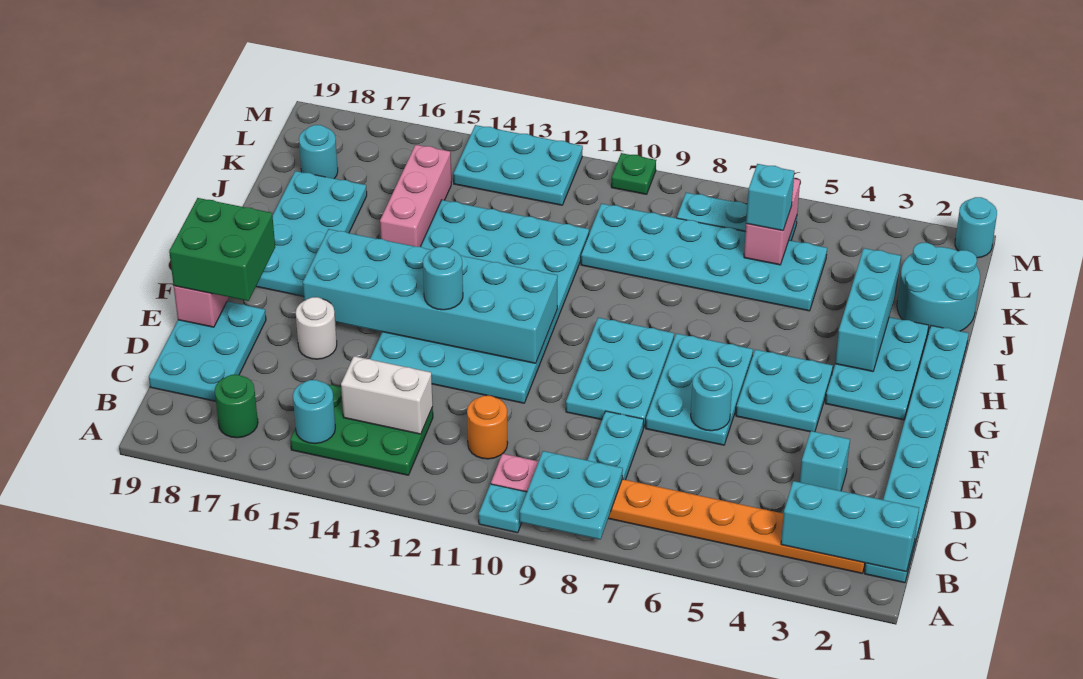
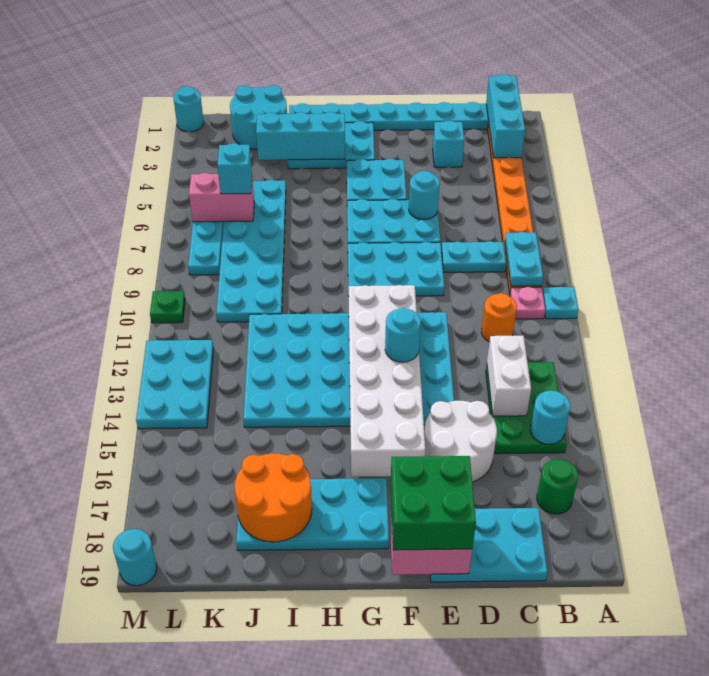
cyan 2x2 plate [520,451,623,540] -> cyan 1x2 plate [505,232,543,286]
white 1x1 round brick [296,297,337,359] -> white 2x2 round brick [424,401,497,482]
cyan 2x6 brick [303,229,558,363] -> white 2x6 brick [349,285,425,477]
pink 1x3 brick [380,145,451,247] -> none
none -> orange 2x2 round brick [235,454,312,542]
cyan 1x1 round brick [299,125,338,179] -> cyan 1x1 round brick moved to [113,529,157,586]

